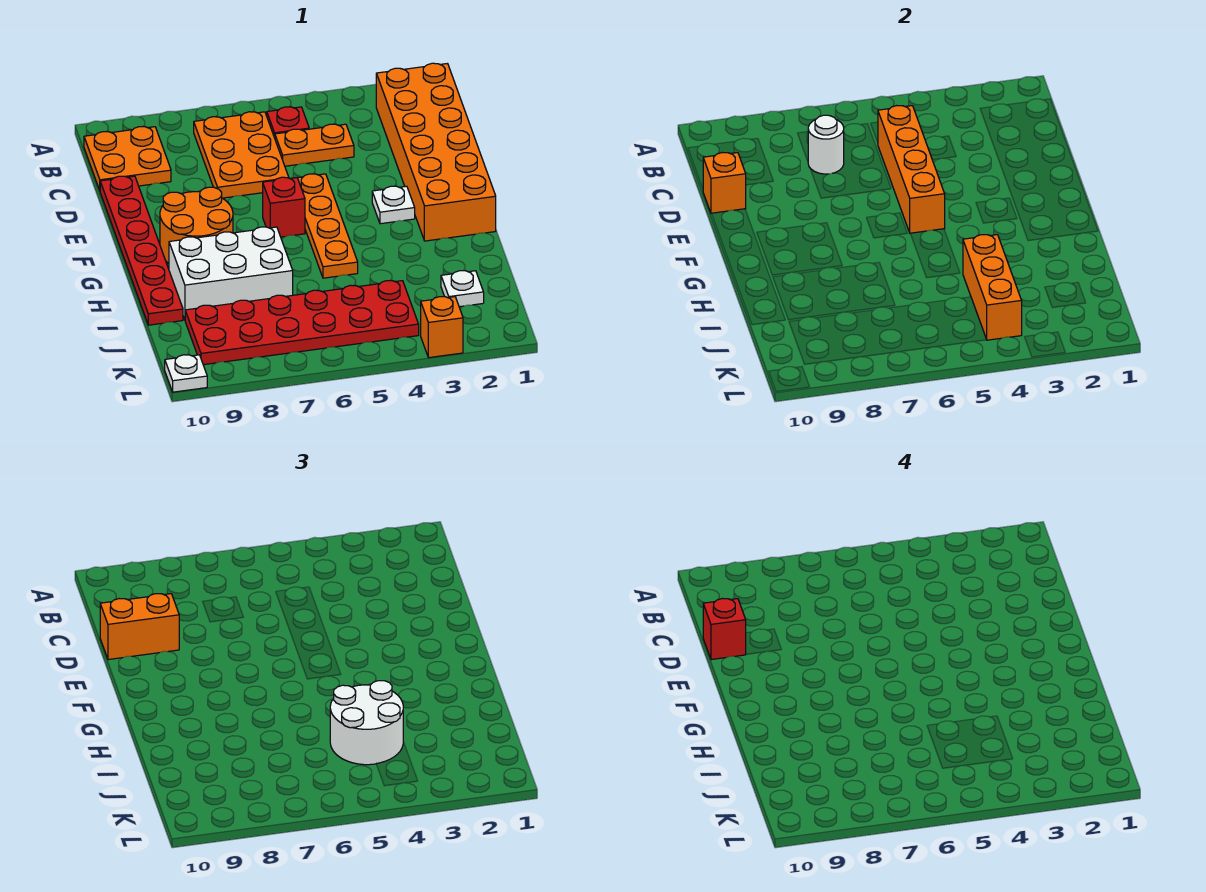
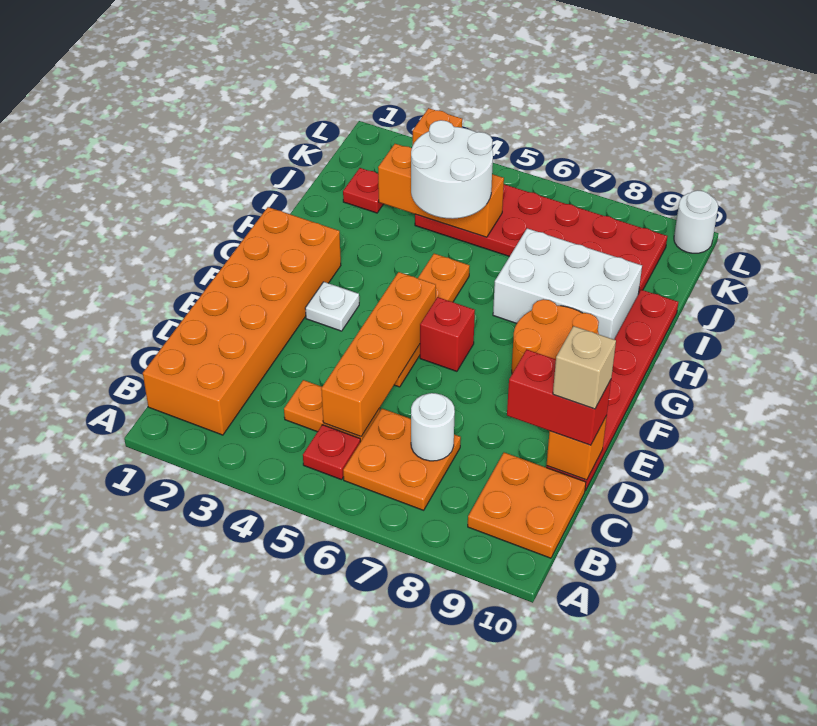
orange 2x3 plate [194,112,289,198] -> orange 2x2 plate [343,409,461,510]
orange 1x2 brick [100,594,179,660] -> red 1x2 brick [507,349,611,445]
red 1x1 brick [703,599,746,660] -> tan 1x1 brick [553,326,616,409]
orange 1x3 brick [963,235,1022,340] -> orange 1x3 brick turned to [378,144,504,237]
white 1x1 plate [441,271,484,307] -> red 1x1 plate [343,168,383,213]
white 1x1 plate [165,355,207,392] -> white 1x1 round brick [674,190,718,253]

